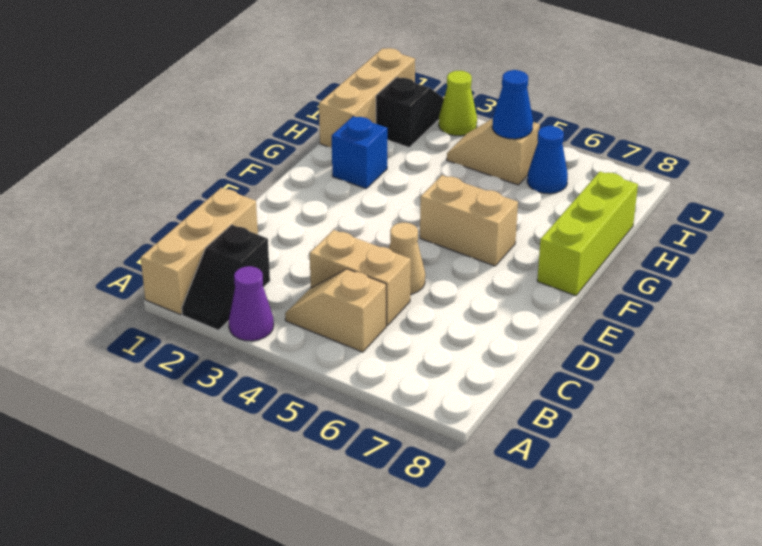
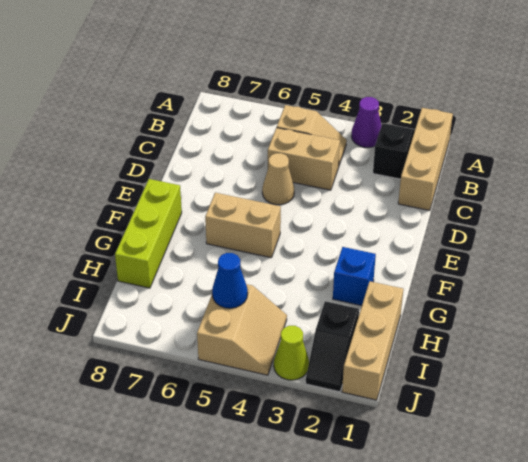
tan 1x2 slope [447,119,540,185] -> tan 2x2 slope [197,284,287,375]
blue 1x1 cone [527,126,568,194] -> none

